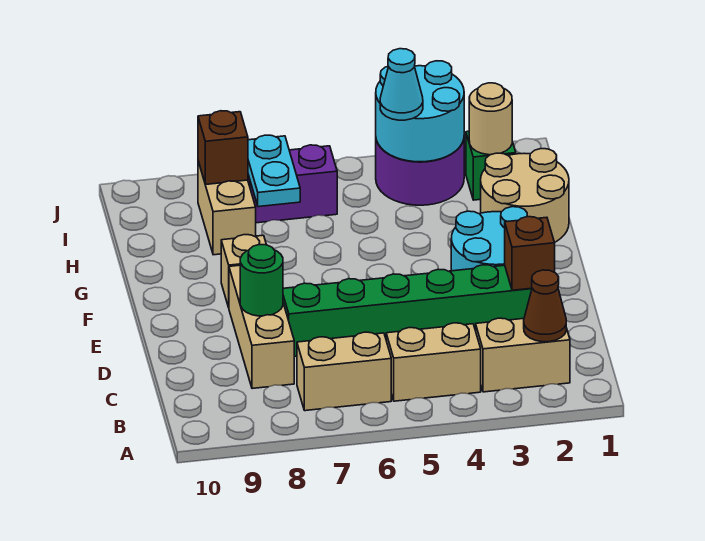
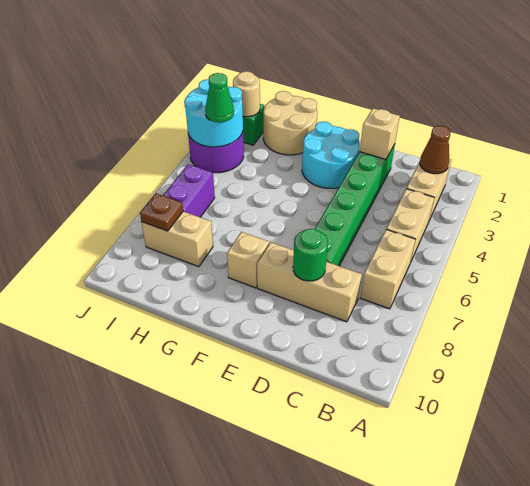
brown 1x1 brick [505,217,555,290] -> tan 1x1 brick [360,108,400,160]
cyan 1x2 plate [248,135,300,207] -> none
cyan 1x1 cone [380,49,423,120] -> green 1x1 cone [205,73,234,122]
brown 1x1 brick [198,111,248,185] -> brown 1x1 plate [140,194,183,231]

